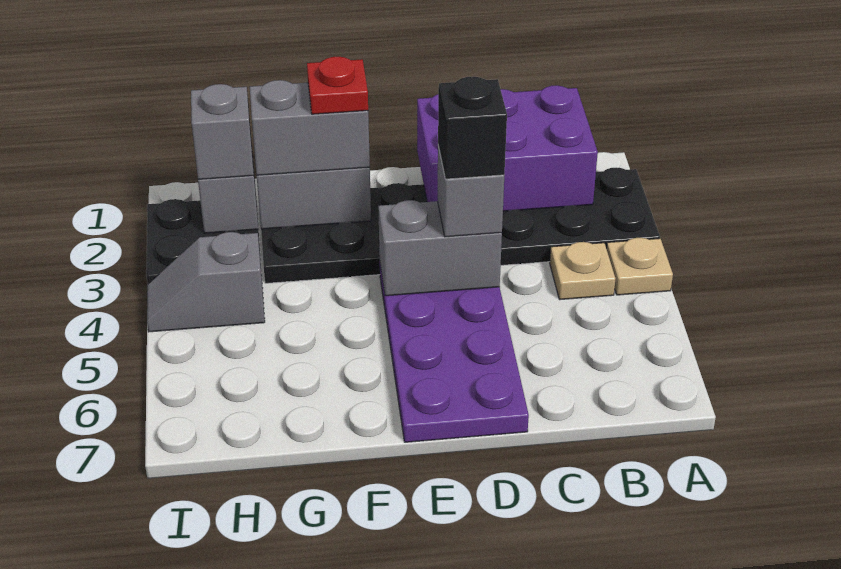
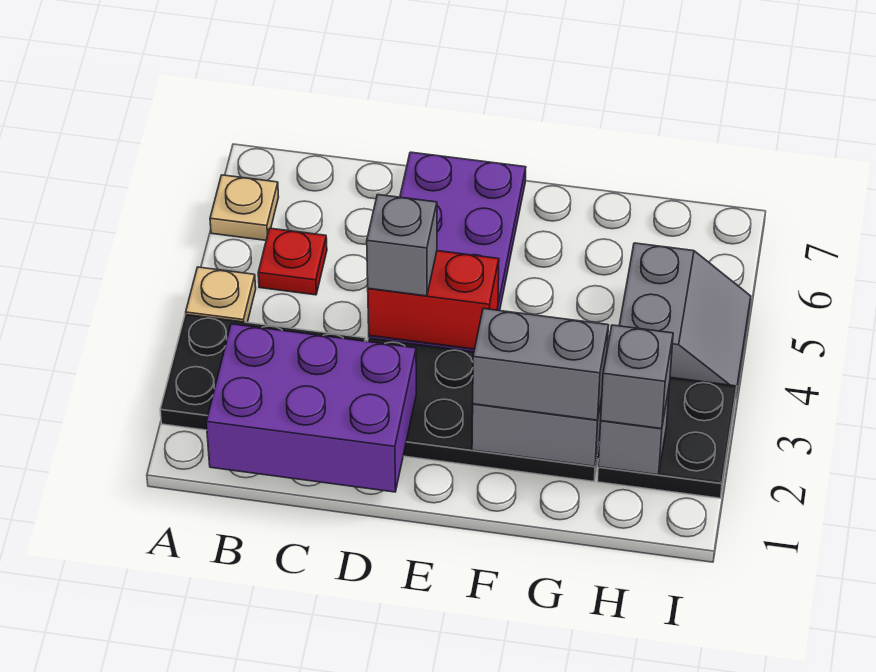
tan 1x1 plate [550,242,616,300] -> tan 1x1 plate moved to [210,175,279,240]
grey 1x2 brick [378,200,502,296] -> red 1x2 brick [368,251,499,349]
black 1x1 brick [438,76,507,179] -> none
red 1x1 plate [307,57,368,114] -> red 1x1 plate moved to [258,228,327,295]
grey 1x2 slope [147,232,265,332] -> grey 2x2 slope [619,243,751,394]

